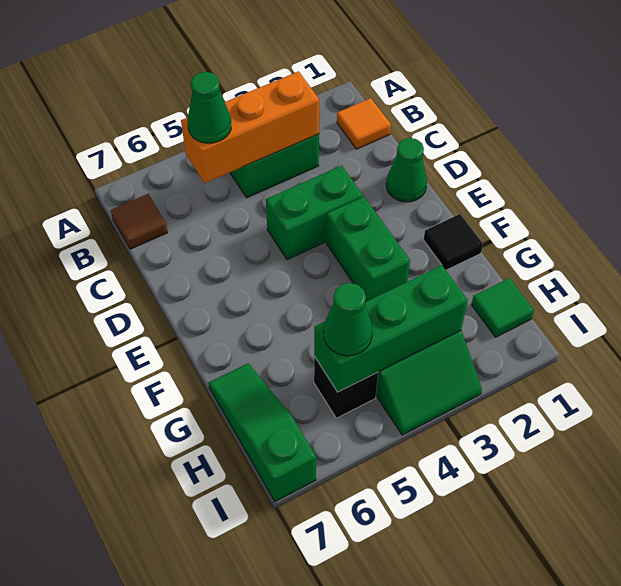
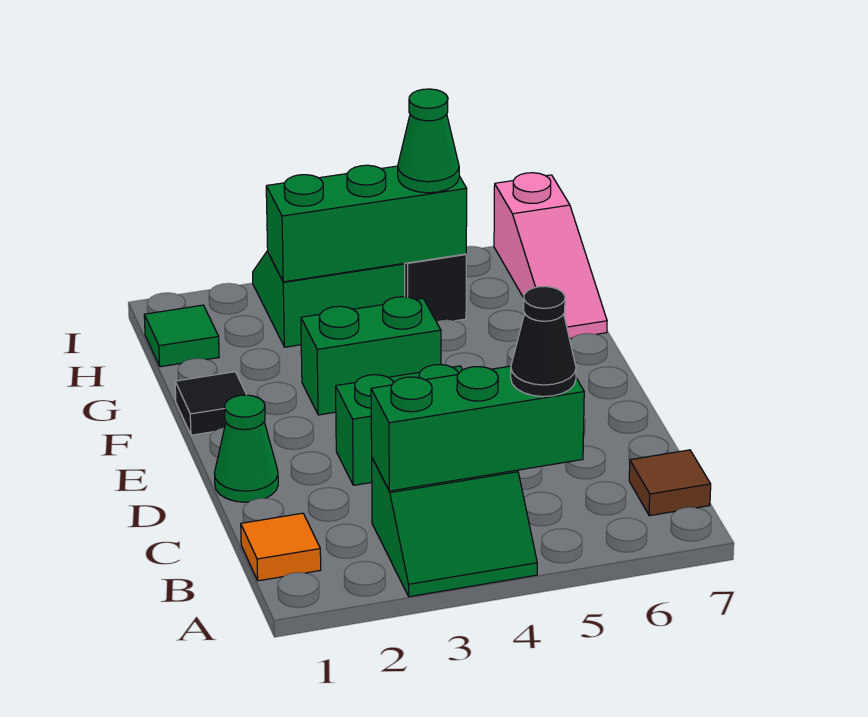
orange 1x3 brick [181,71,319,183] -> green 1x3 brick [371,366,584,491]
green 1x1 cone [188,72,231,143] -> black 1x1 cone [511,286,576,397]
green 1x2 brick [326,197,410,301] -> green 1x2 brick turned to [301,297,441,415]
green 1x3 slope [208,363,316,501] -> pink 1x3 slope [494,173,607,339]

